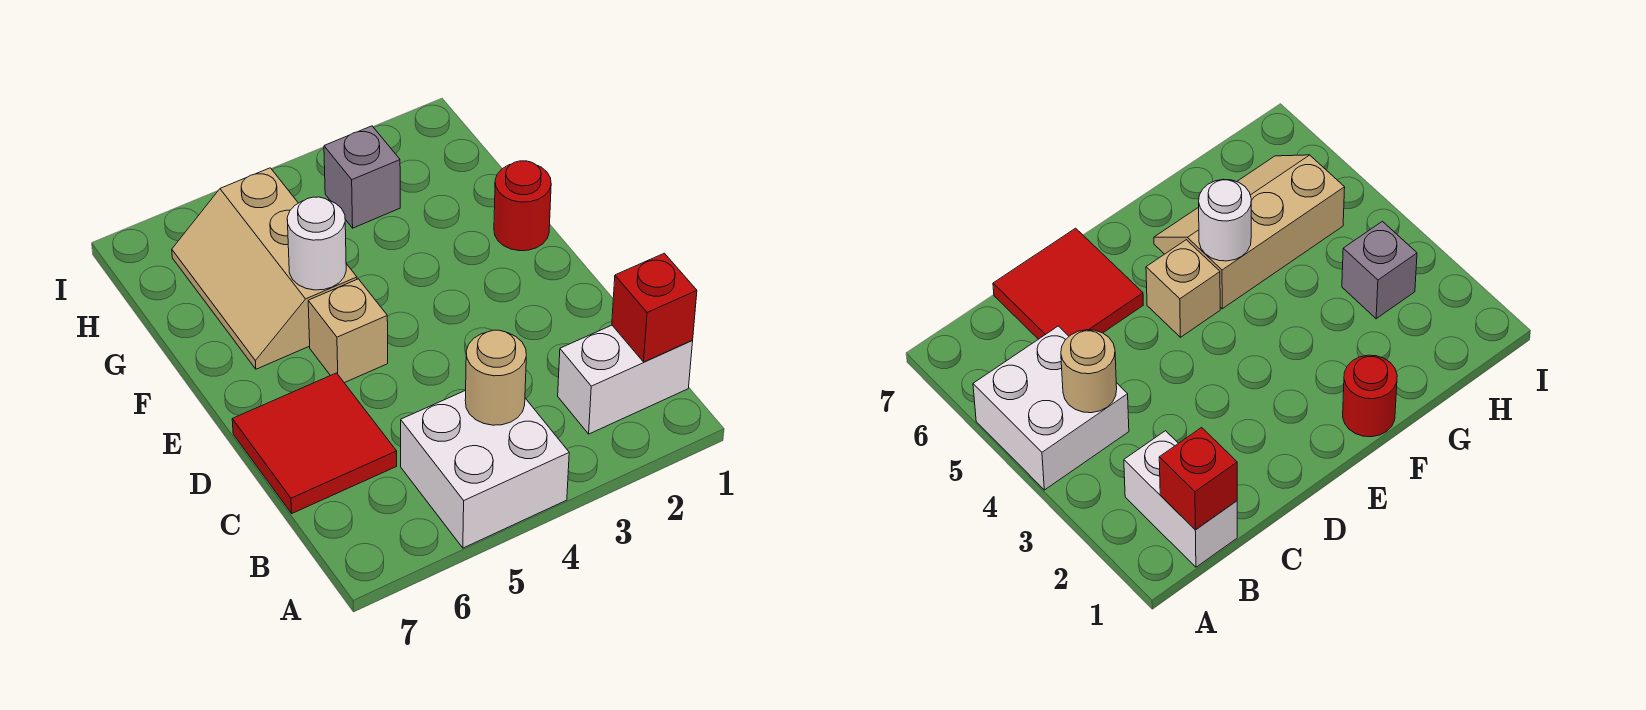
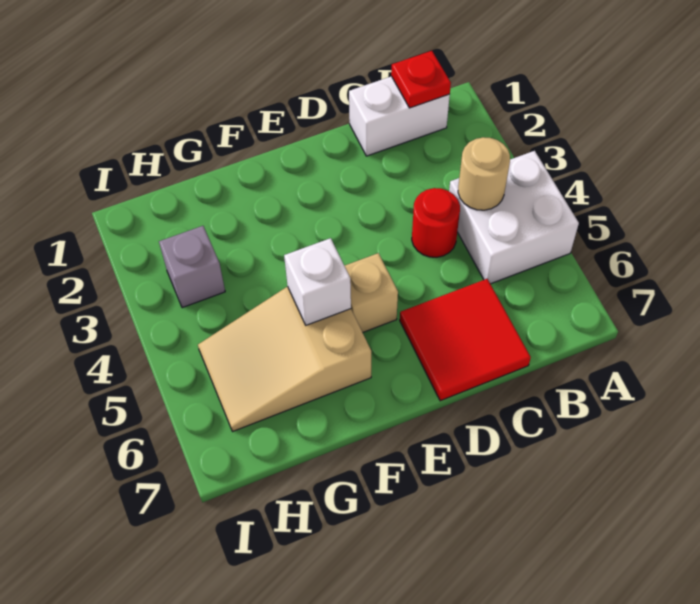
white 1x2 brick [558,325,693,434] -> white 1x2 brick turned to [349,76,450,156]
red 1x1 brick [612,253,697,362] -> red 1x1 plate [391,51,451,108]
red 1x1 round brick [494,161,551,251] -> red 1x1 round brick moved to [412,188,460,257]
tan 2x3 slope [172,168,357,369] -> tan 2x3 slope turned to [198,287,371,431]
white 1x1 round brick [287,197,346,290] -> white 1x1 brick [284,238,351,325]

